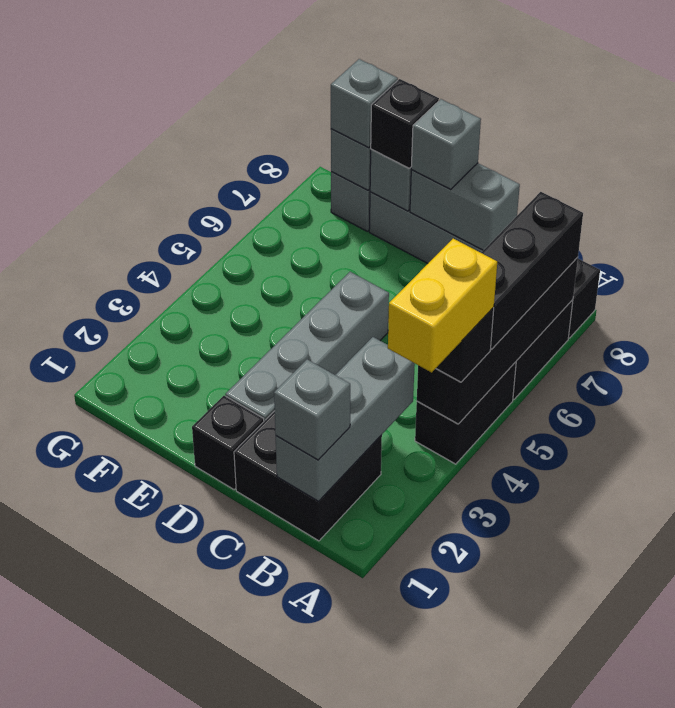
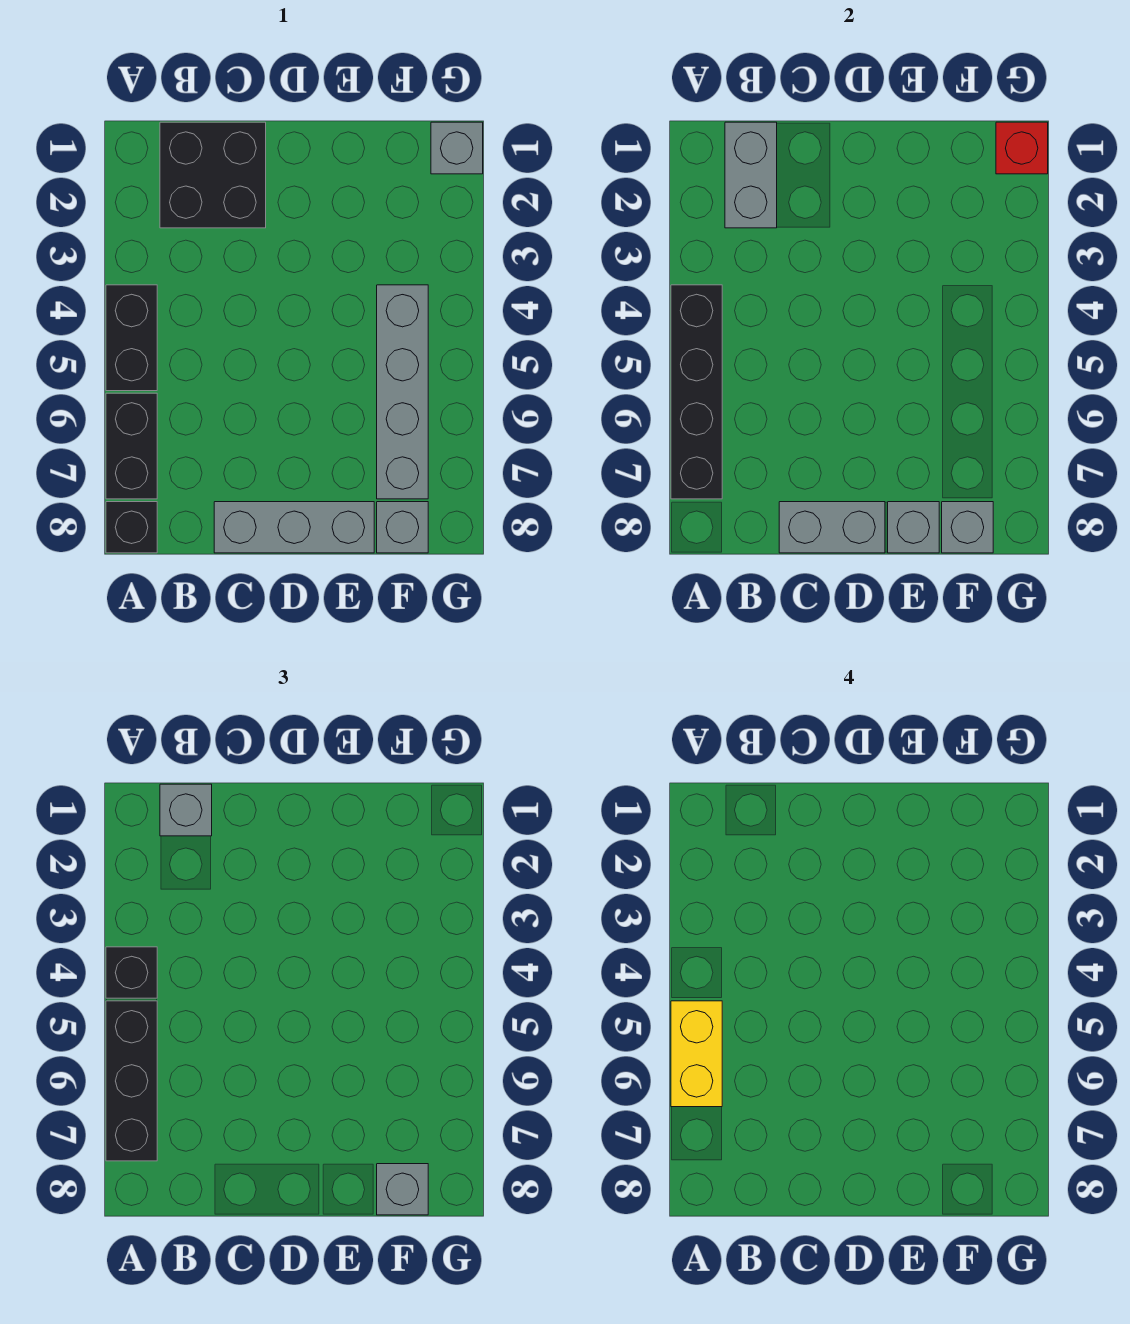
yellow 1x2 brick [388,239,497,372] -> yellow 1x2 brick moved to [671,1001,722,1107]
grey 1x3 brick [276,337,415,502] -> grey 1x2 brick [725,122,777,228]
black 1x1 brick [192,396,264,490] -> none
grey 1x4 brick [225,272,389,421] -> grey 1x4 brick moved to [377,285,428,499]
grey 1x1 brick [411,99,481,190] -> grey 1x1 brick moved to [431,122,483,174]
black 1x1 brick [370,79,439,168] -> none
none -> red 1x1 brick [996,122,1048,174]

